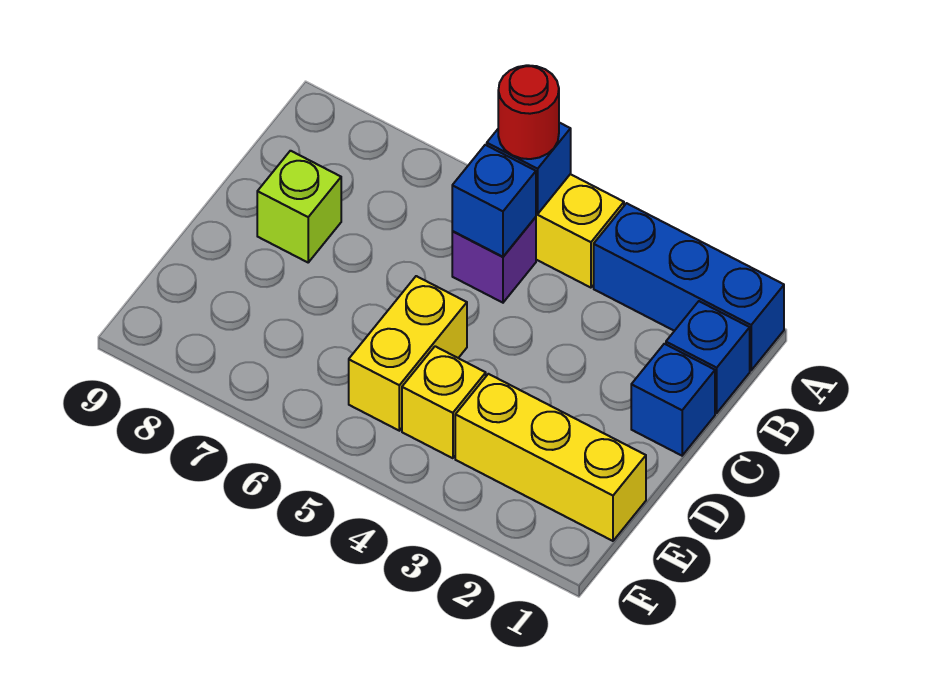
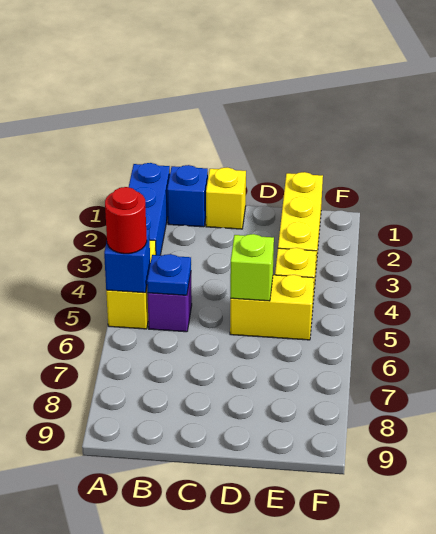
blue 1x1 brick [452,145,536,257] -> blue 1x1 plate [147,254,191,295]
blue 1x1 brick [631,344,715,456] -> yellow 1x1 brick [206,168,246,229]
lime 1x1 brick [257,151,341,262] -> lime 1x1 brick moved to [230,234,274,301]

